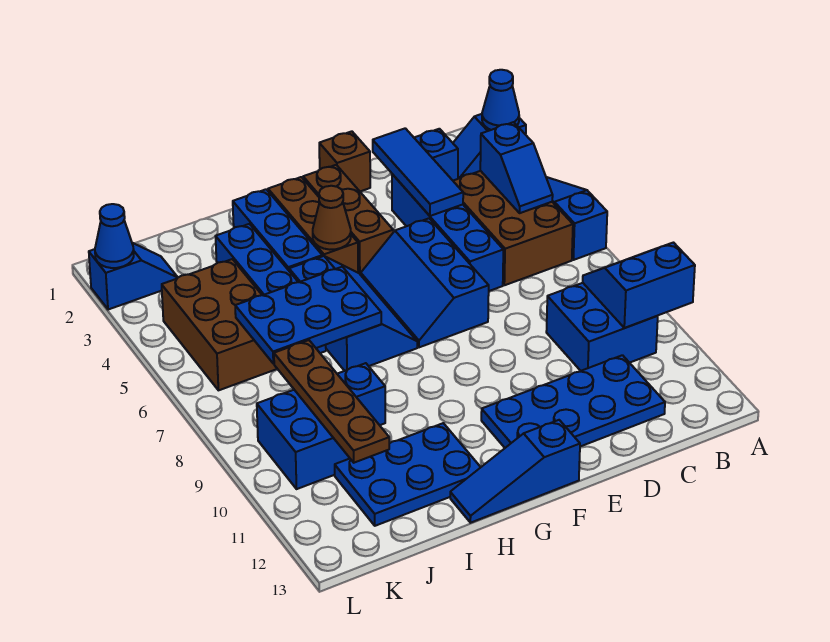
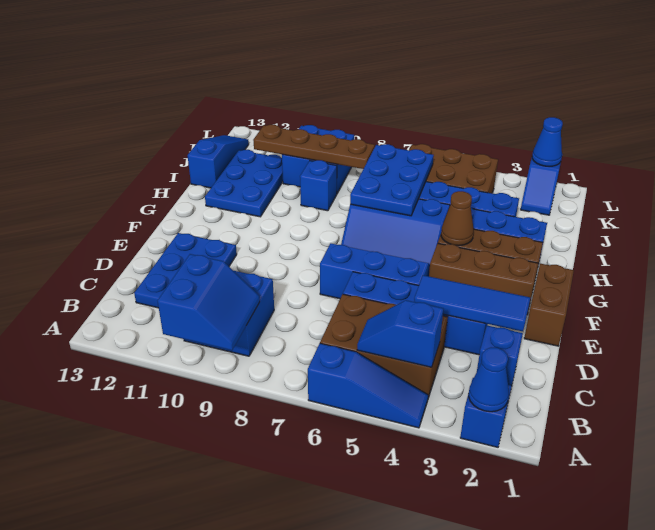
blue 2x4 plate [481,355,665,448] -> blue 2x3 plate [134,233,237,308]
brown 1x1 brick [319,131,370,191] -> brown 1x2 brick [524,264,574,346]
blue 1x3 slope [450,420,580,523] -> blue 1x3 slope moved to [188,135,249,188]

